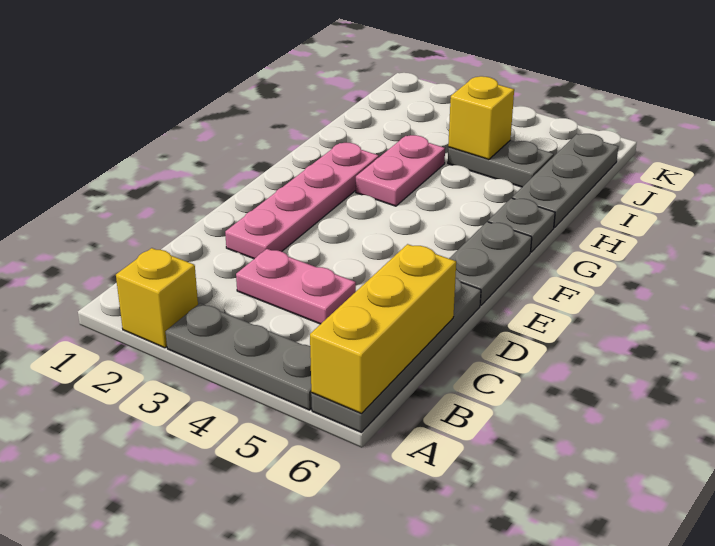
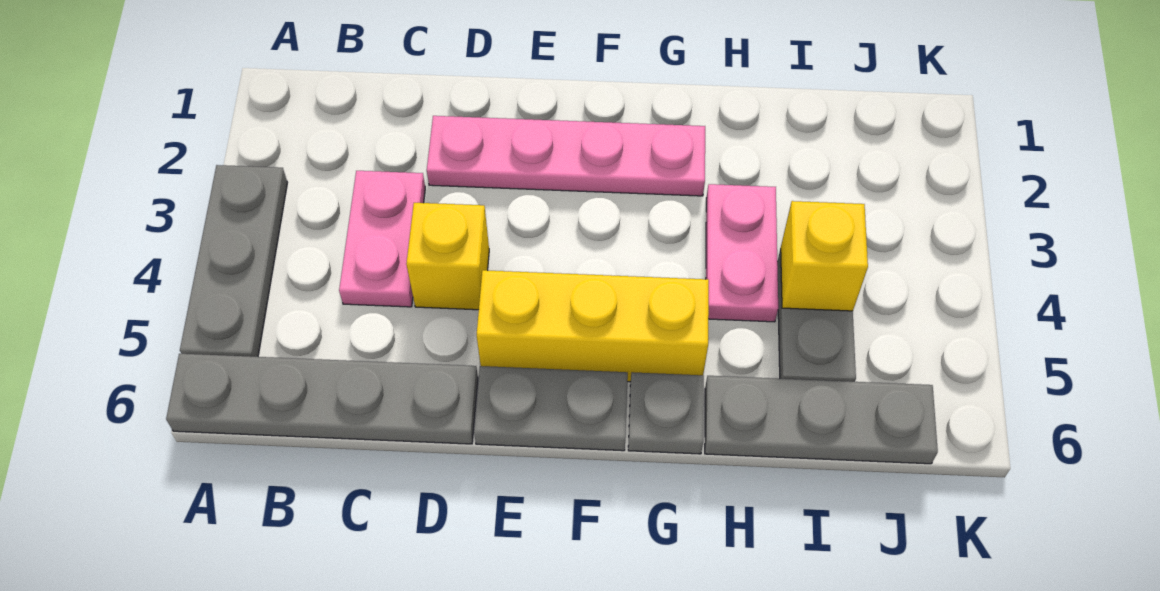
yellow 1x1 brick [116,248,198,348] -> yellow 1x1 brick moved to [406,203,489,310]
yellow 1x3 brick [310,244,456,413] -> yellow 1x3 brick moved to [477,270,709,382]
pink 1x2 plate [356,135,445,206] -> pink 1x2 plate turned to [706,184,778,322]

